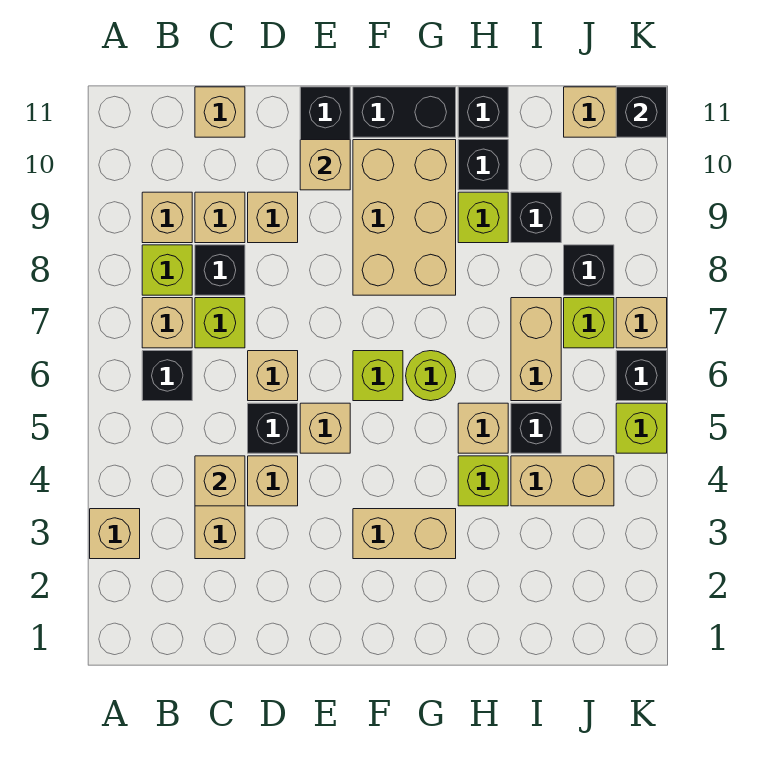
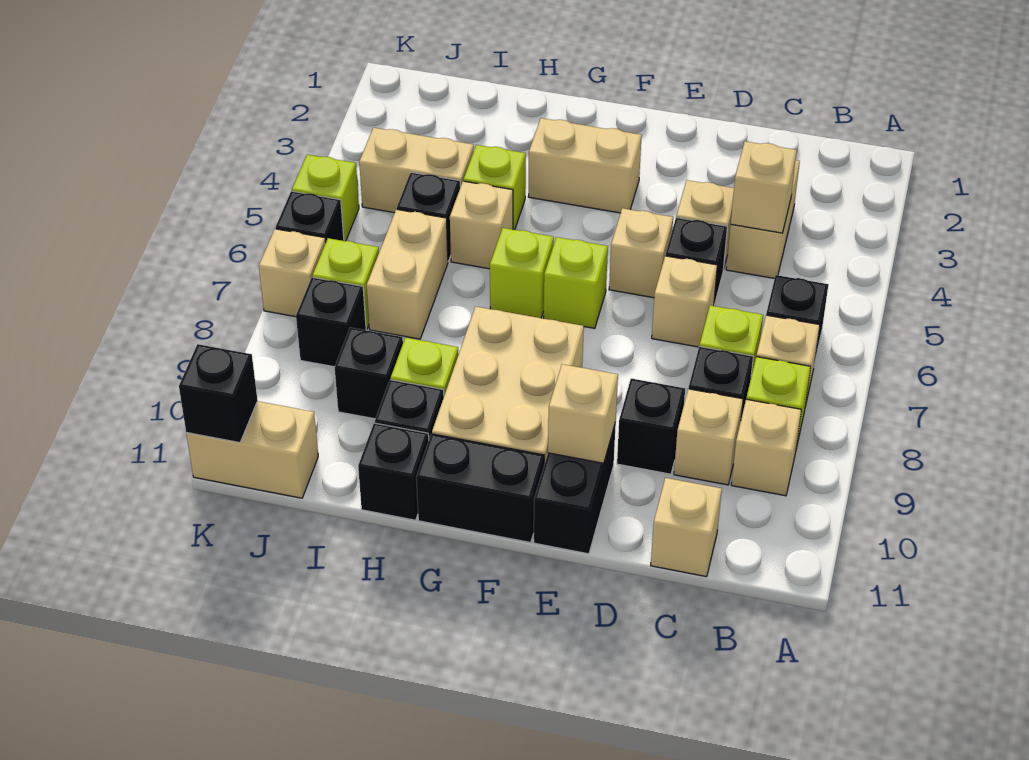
tan 1x1 brick [90,509,140,559] -> none
tan 1x1 brick [248,192,298,243] -> black 1x1 brick [617,379,685,474]
lime 1x1 round brick [406,351,456,401] -> lime 1x1 brick [490,228,554,318]

